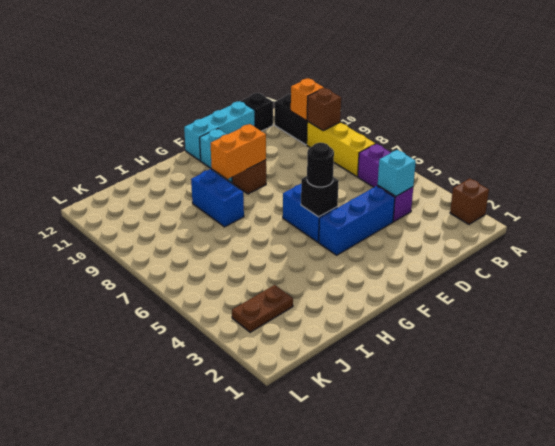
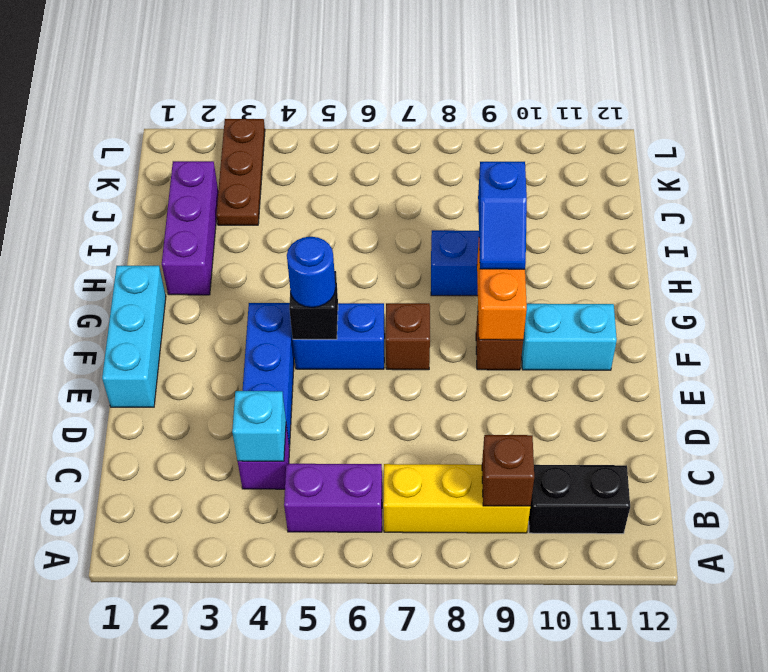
brown 1x1 brick [450,178,489,224] -> brown 1x1 brick moved to [386,303,430,370]
orange 1x1 brick [291,79,324,121] -> none
black 1x1 brick [241,93,273,131] -> none
cyan 1x3 brick [184,101,255,161] -> cyan 1x3 brick moved to [102,266,166,407]
black 1x1 round brick [307,143,334,187] -> blue 1x1 round brick [287,237,335,307]
none -> blue 1x2 slope [478,162,527,269]
none -> purple 1x3 brick [162,161,218,295]
brown 1x2 plate [232,285,293,332] -> brown 1x3 plate [216,119,265,225]

